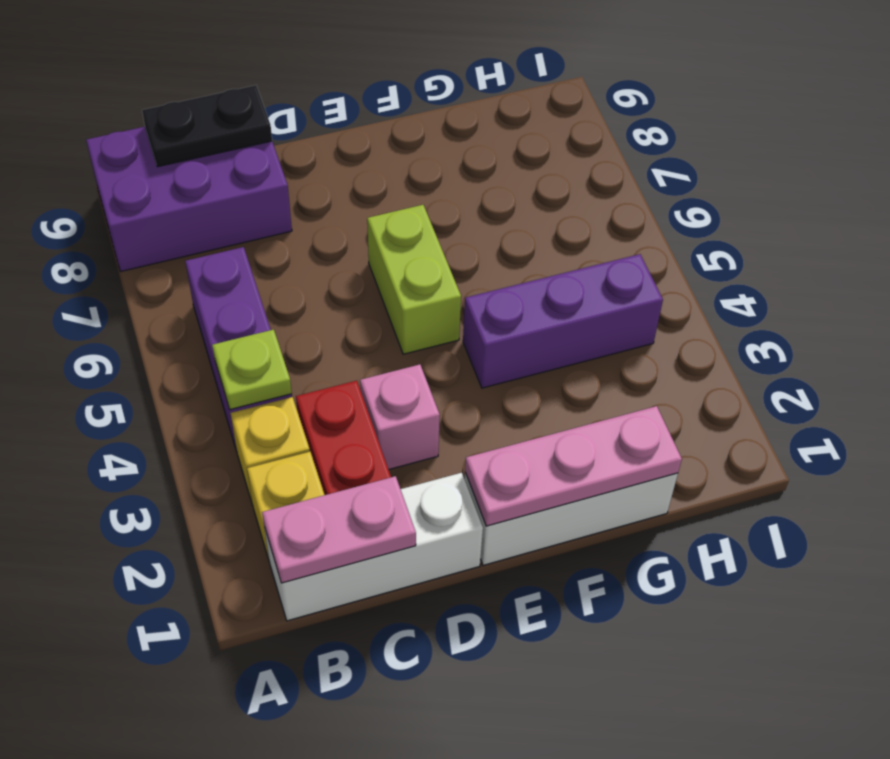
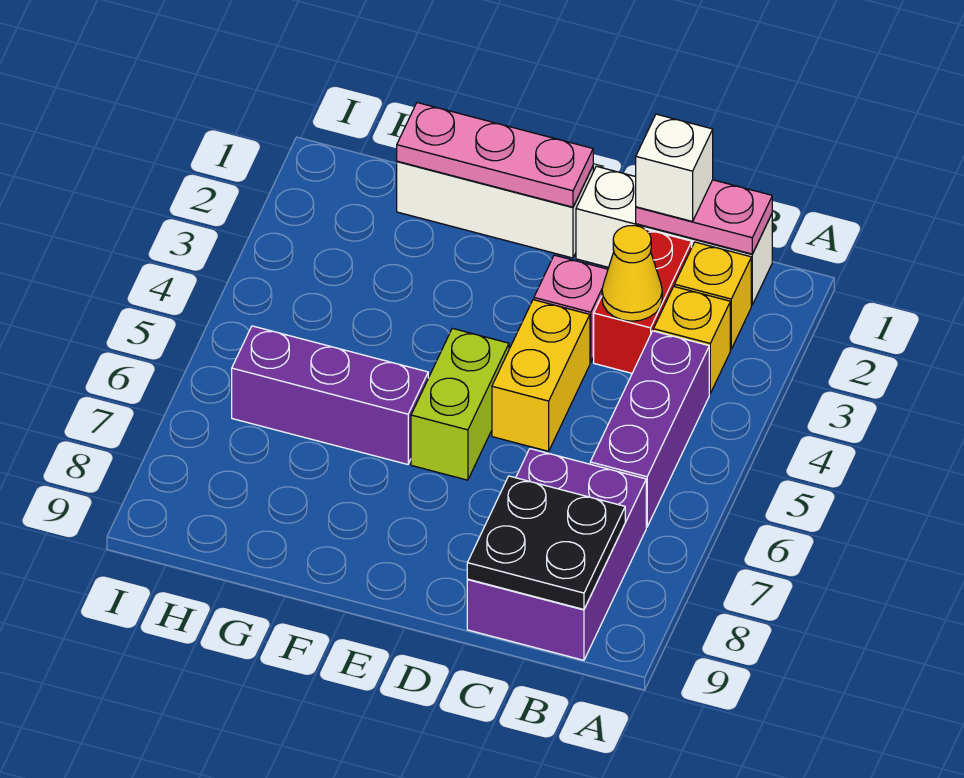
purple 2x3 brick [86,127,292,272] -> purple 2x3 brick turned to [467,449,646,660]
lime 1x1 plate [212,329,292,410] -> none
black 1x2 plate [142,85,272,167] -> black 2x2 plate [467,476,625,609]
none -> white 1x1 brick [636,114,713,221]
none -> yellow 1x1 cone [602,226,662,321]
none -> yellow 1x2 brick [492,300,590,451]
purple 1x3 brick [463,254,663,388] -> purple 1x3 brick moved to [232,326,428,464]

